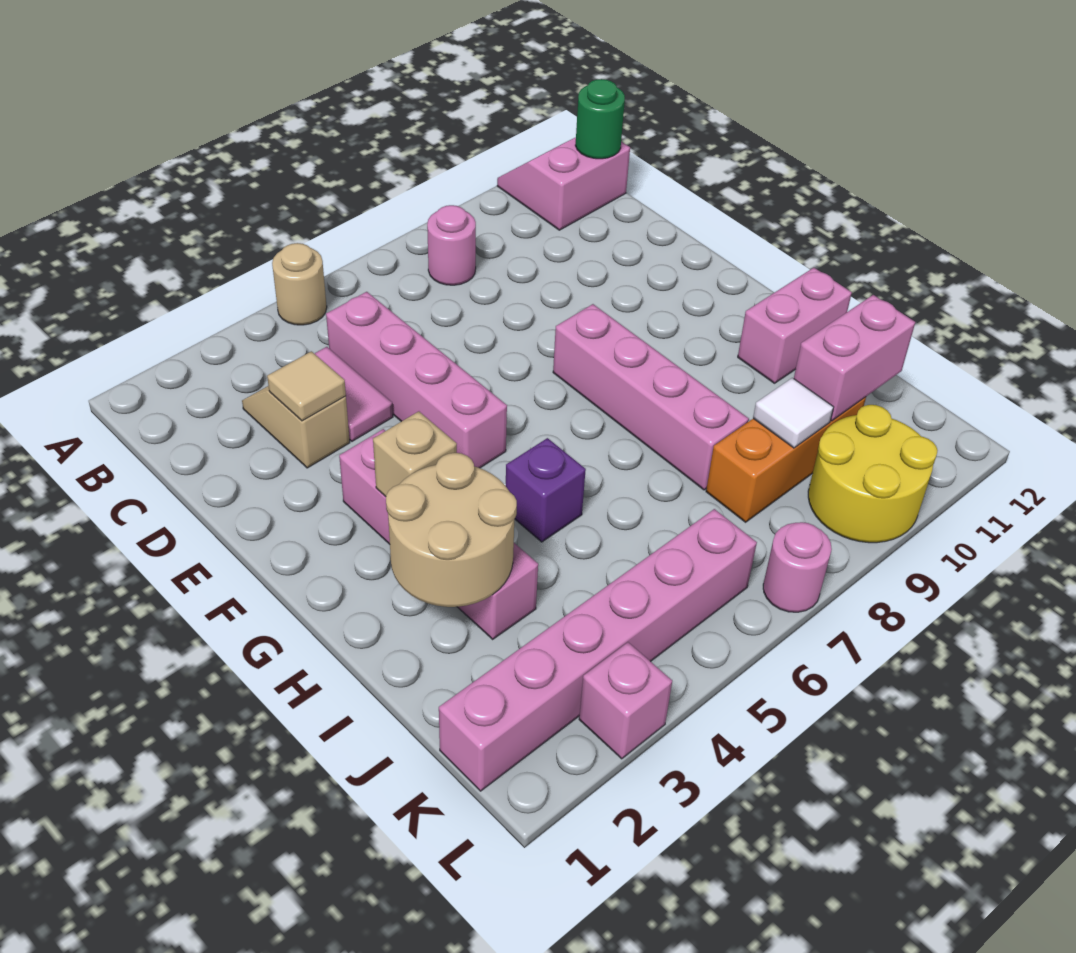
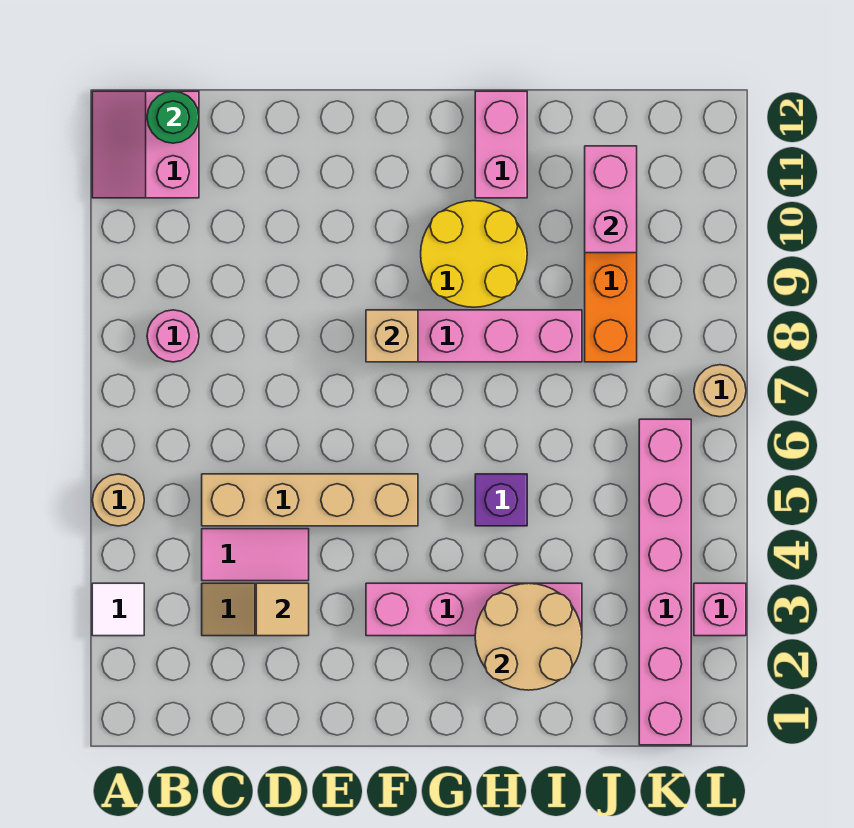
pink 1x4 brick [326,292,507,468] -> tan 1x4 brick [202,474,418,526]
tan 1x1 brick [373,411,457,497] -> tan 1x1 brick moved to [366,310,418,362]
white 1x1 tile [753,378,834,448] -> white 1x1 tile moved to [92,583,144,636]
yellow 2x2 round brick [808,405,938,543] -> yellow 2x2 round brick moved to [421,201,527,307]
pink 1x1 round brick [763,522,832,612] -> tan 1x1 round brick [694,365,746,417]

